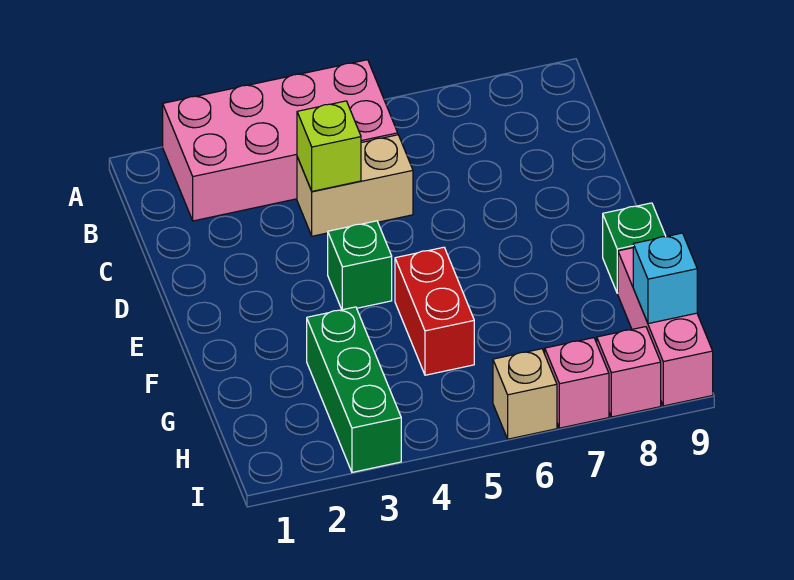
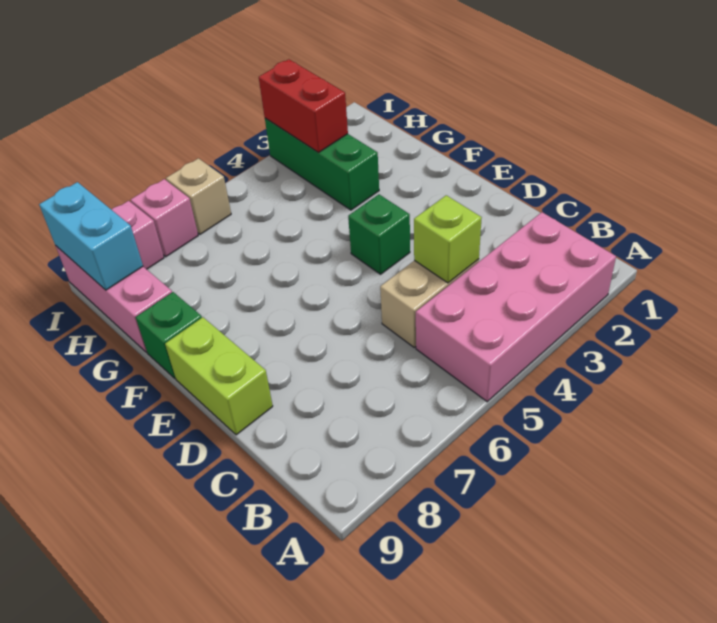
none -> lime 1x2 brick [165,317,273,435]
red 1x2 brick [395,247,474,375] -> red 1x2 brick moved to [259,59,348,153]
cyan 1x1 brick [633,233,697,324] -> cyan 1x2 brick [39,182,143,290]

